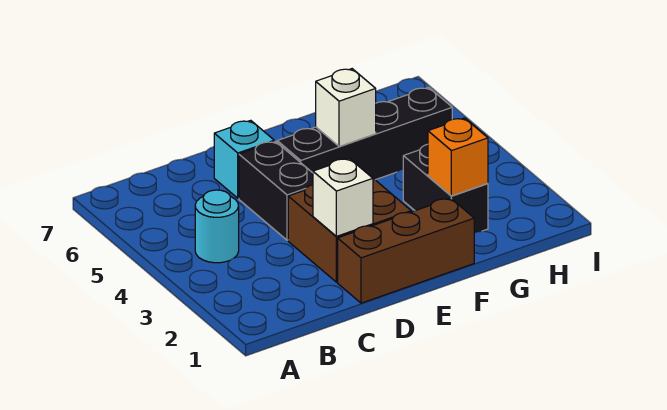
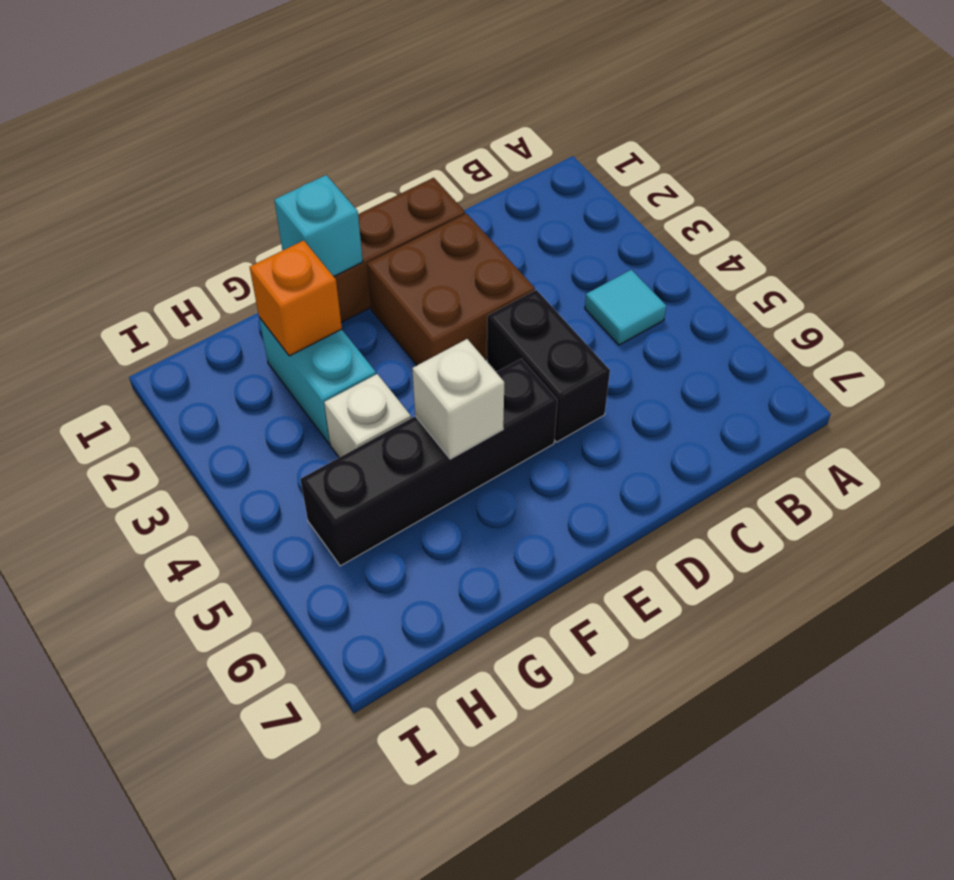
cyan 1x1 round brick [195,190,239,263] -> cyan 1x1 tile [585,270,666,345]
white 1x1 brick [313,158,373,236] -> white 1x1 brick moved to [324,374,411,457]
cyan 1x1 brick [214,120,274,198] -> cyan 1x1 brick moved to [274,175,363,276]
black 1x2 brick [403,144,488,233] -> cyan 1x2 brick [259,317,376,444]

